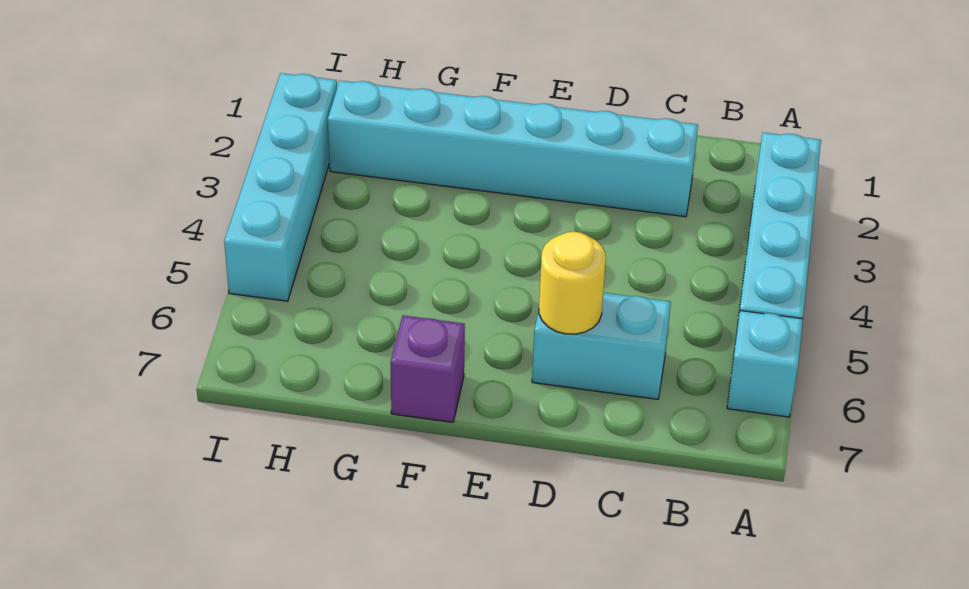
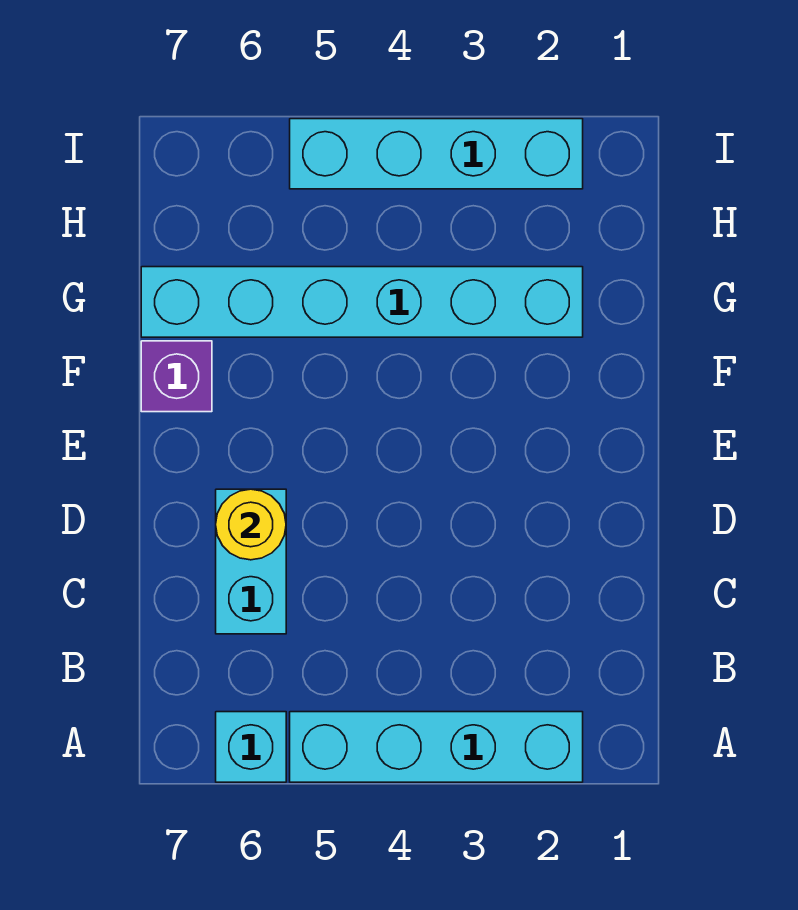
cyan 1x6 brick [328,81,698,217] -> cyan 1x6 brick turned to [141,267,583,337]

